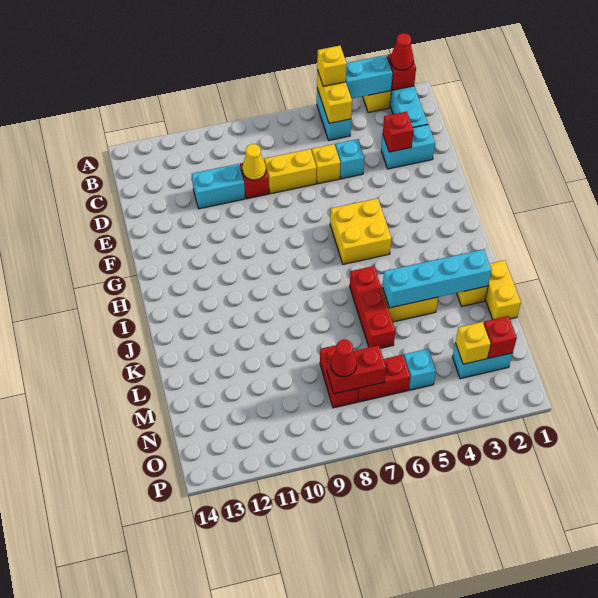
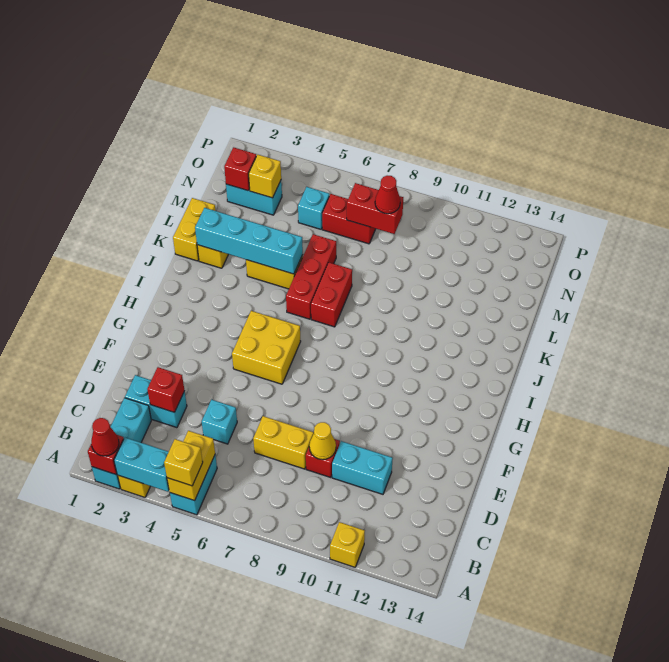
yellow 1x1 brick [312,144,340,184] -> yellow 1x1 brick moved to [330,522,365,567]
red 1x2 brick [320,345,358,408] -> red 1x2 brick moved to [311,263,352,327]

